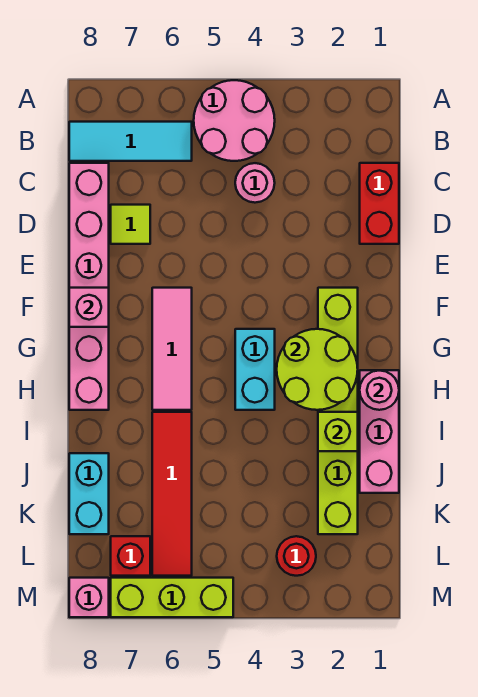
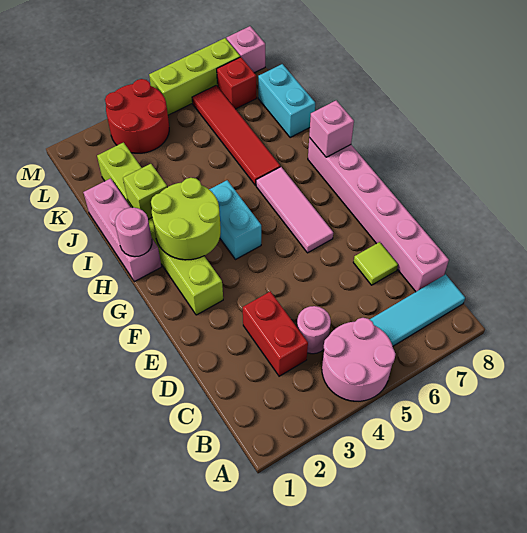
red 1x2 brick [360,163,399,244] -> red 1x2 brick moved to [243,291,308,376]
pink 1x1 brick [69,288,109,327] -> pink 1x1 brick moved to [309,100,354,157]
red 1x1 round brick [277,536,316,576] -> red 2x2 round brick [105,79,169,153]

